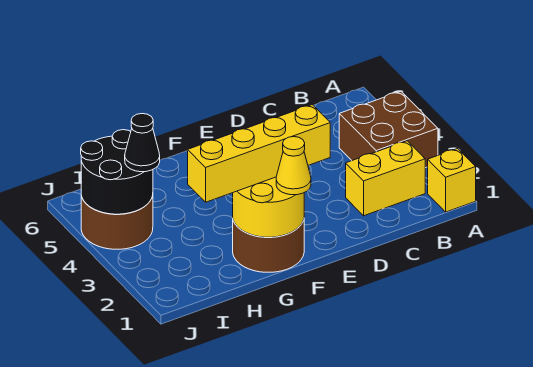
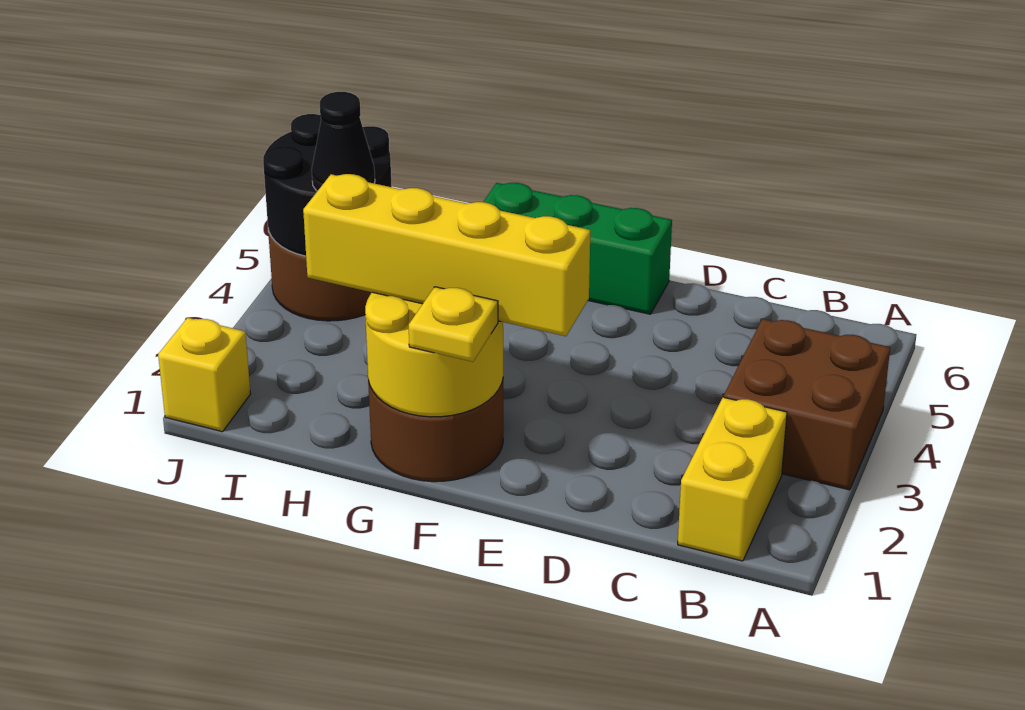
yellow 1x1 brick [428,149,476,212] -> yellow 1x1 brick moved to [158,318,250,432]
yellow 1x2 brick [346,141,425,216] -> yellow 1x2 brick turned to [678,397,787,561]
none -> green 1x3 brick [483,183,672,314]
yellow 1x1 cone [276,137,311,195] -> yellow 1x1 plate [409,287,498,362]

